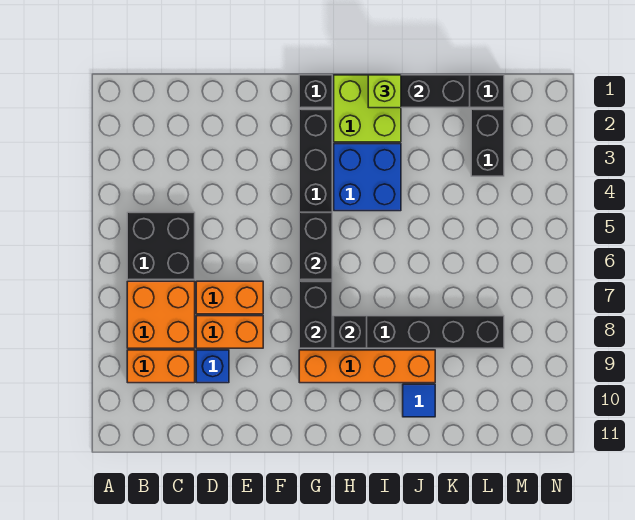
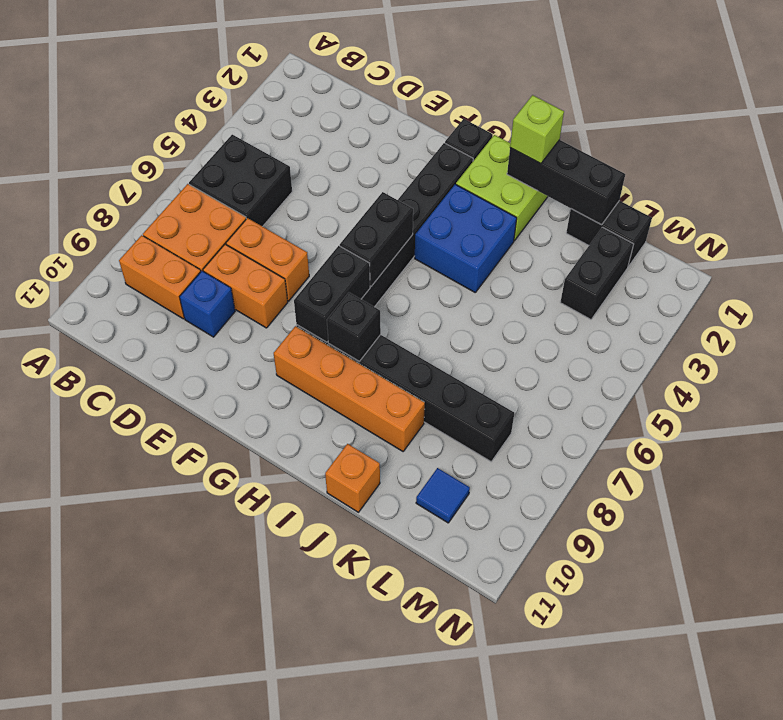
blue 1x1 tile [403,384,435,417] -> blue 1x1 tile moved to [416,468,470,523]
none -> orange 1x1 brick [325,444,380,512]

